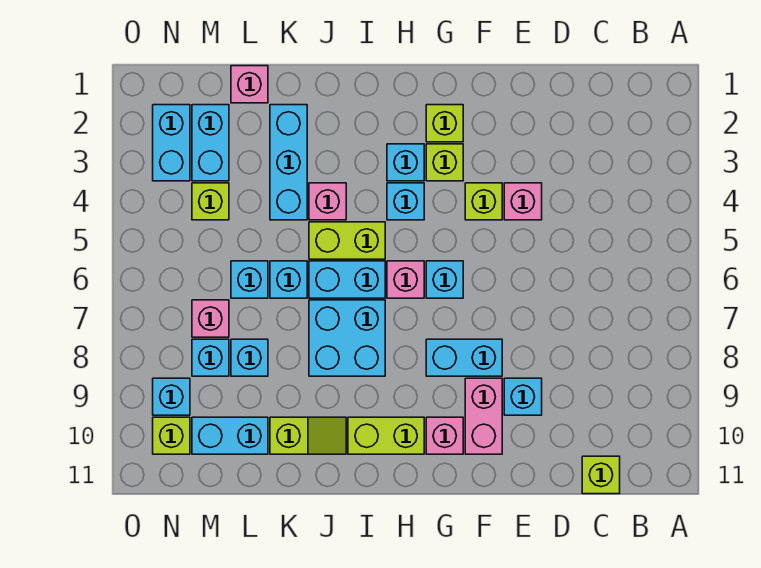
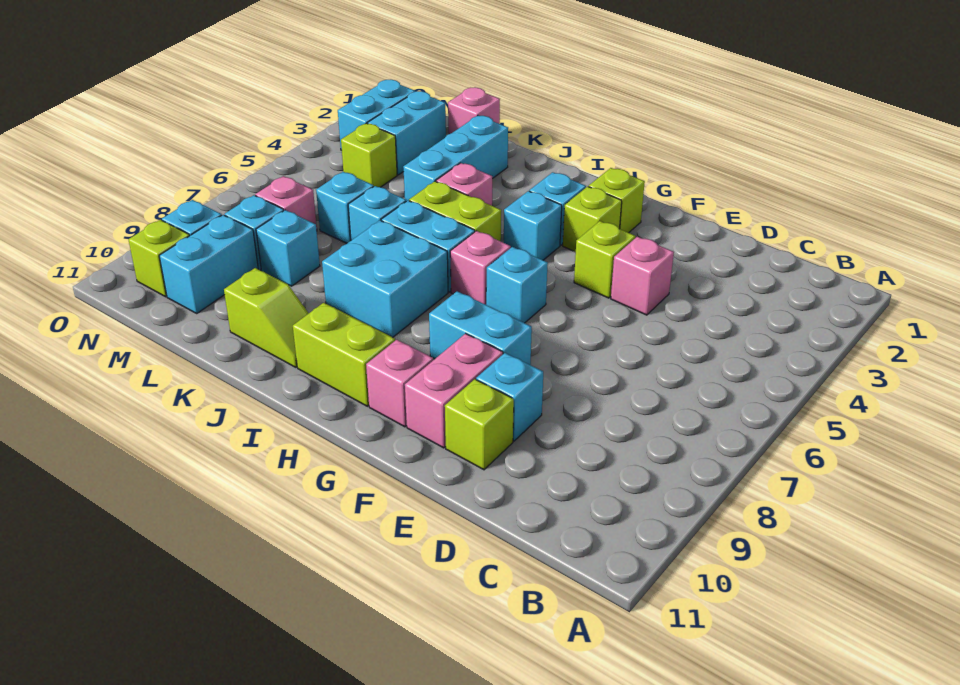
lime 1x1 brick [582,456,620,494] -> lime 1x1 brick moved to [445,379,514,470]
cyan 1x2 brick [192,417,268,454] -> cyan 1x2 brick turned to [159,215,258,313]

